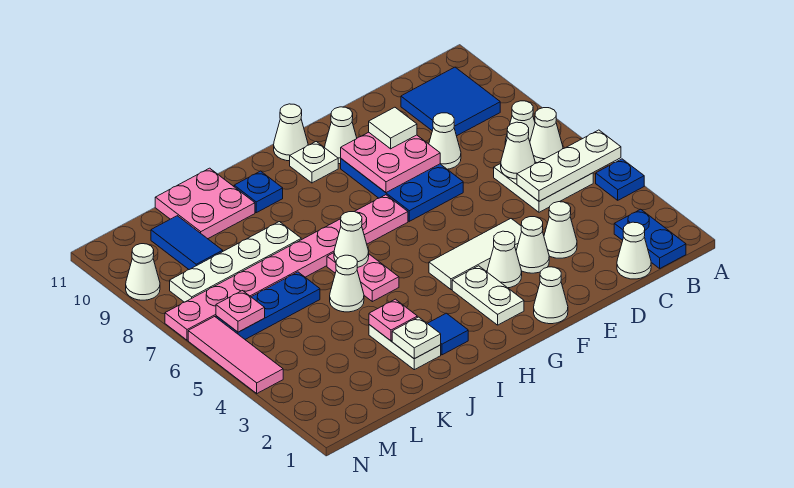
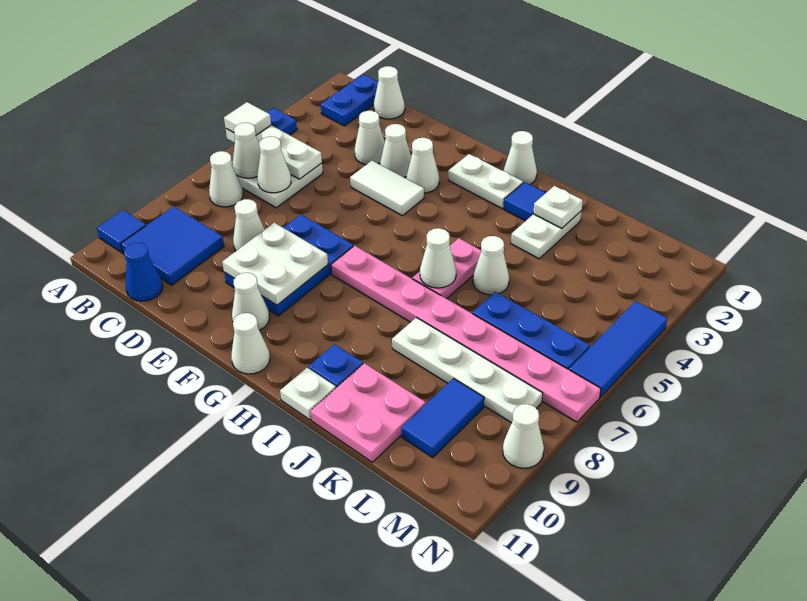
none -> blue 1x1 tile [97,210,146,253]
none -> blue 1x1 cone [124,243,163,301]
white 1x3 tile [429,219,522,290] -> white 1x2 tile [350,161,424,216]
pink 2x2 plate [341,132,440,193] -> white 2x2 plate [223,223,328,305]
white 1x1 tile [369,107,417,149] -> white 1x1 tile moved to [224,102,271,135]
white 1x1 cone [534,267,568,324] -> white 1x1 cone moved to [504,131,537,184]
white 1x2 plate [452,266,524,325] -> white 1x2 plate turned to [448,154,523,208]
white 1x1 plate [290,142,338,183] -> white 1x1 plate moved to [280,368,336,420]
pink 1x1 plate [369,299,417,341] -> none
pink 1x1 plate [216,291,265,332] -> none
pink 1x3 tile [188,317,283,393] -> blue 1x3 tile [569,301,667,397]

